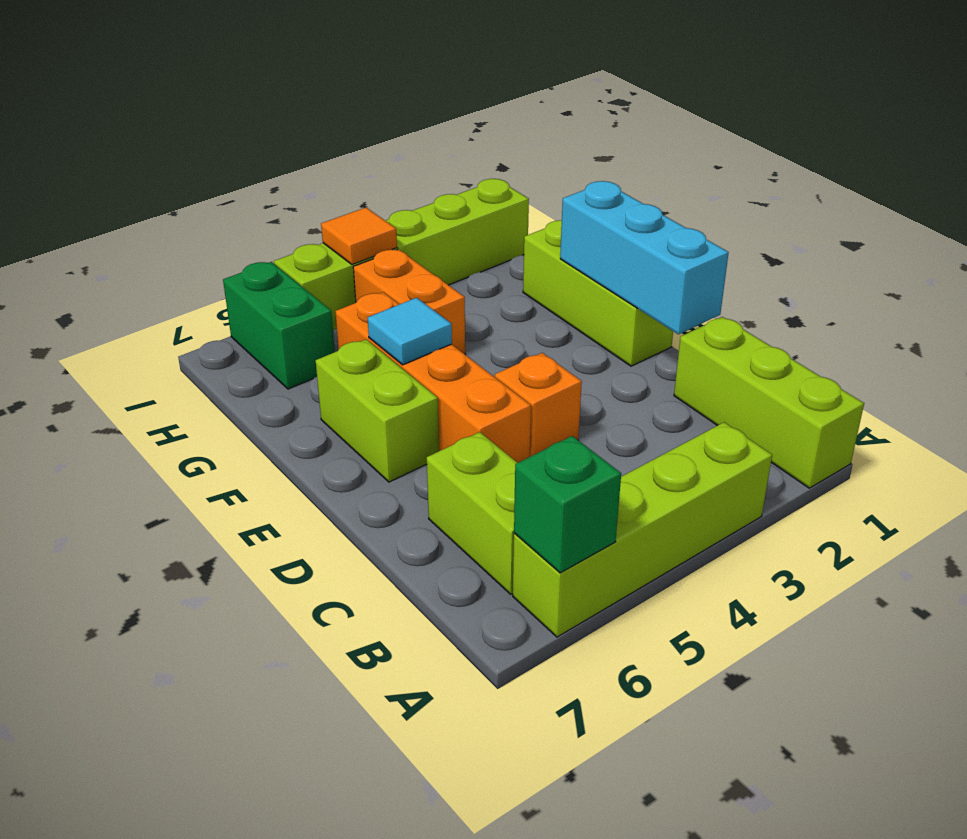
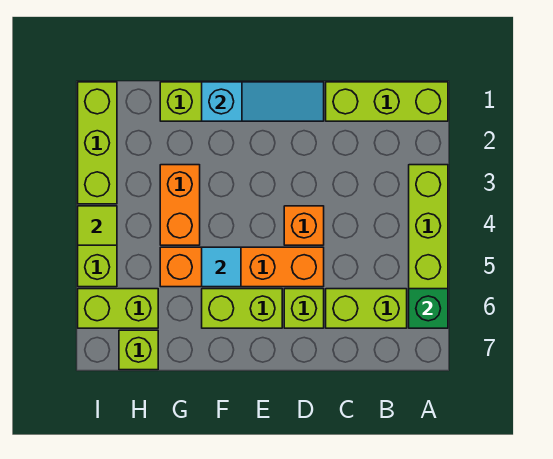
cyan 1x3 brick [560,181,729,334] -> cyan 1x3 slope [202,82,324,121]
none -> lime 1x1 brick [284,289,324,328]
orange 1x2 brick [353,249,465,354] -> orange 1x2 brick turned to [160,165,200,245]
green 1x2 brick [223,262,335,389] -> lime 1x2 brick [78,289,158,328]
none -> lime 1x1 brick [119,330,158,370]
orange 1x1 tile [321,208,397,264] -> lime 1x1 tile [78,206,117,245]

